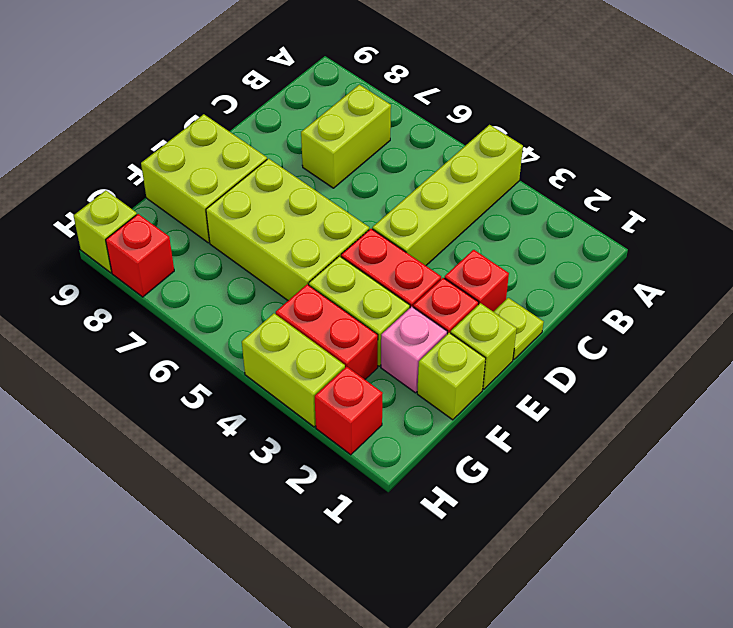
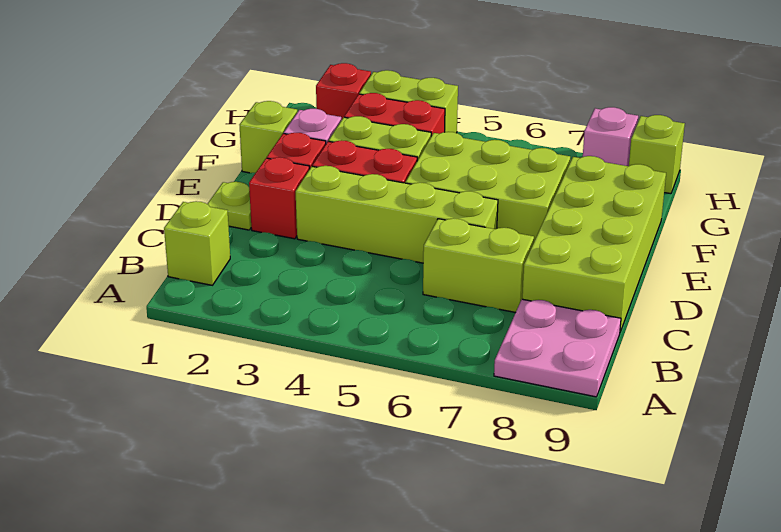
lime 1x4 brick [372,125,523,266] -> lime 1x4 brick turned to [296,166,498,263]
none -> pink 2x2 plate [494,299,621,397]
lime 1x2 brick [301,85,391,188] -> lime 1x2 brick turned to [423,218,534,313]
lime 1x1 brick [451,303,517,389] -> lime 1x1 brick moved to [164,201,230,285]
lime 2x2 brick [141,114,267,243] -> lime 2x4 brick [522,156,666,332]
red 1x1 brick [106,214,174,297] -> pink 1x1 brick [583,107,638,166]

